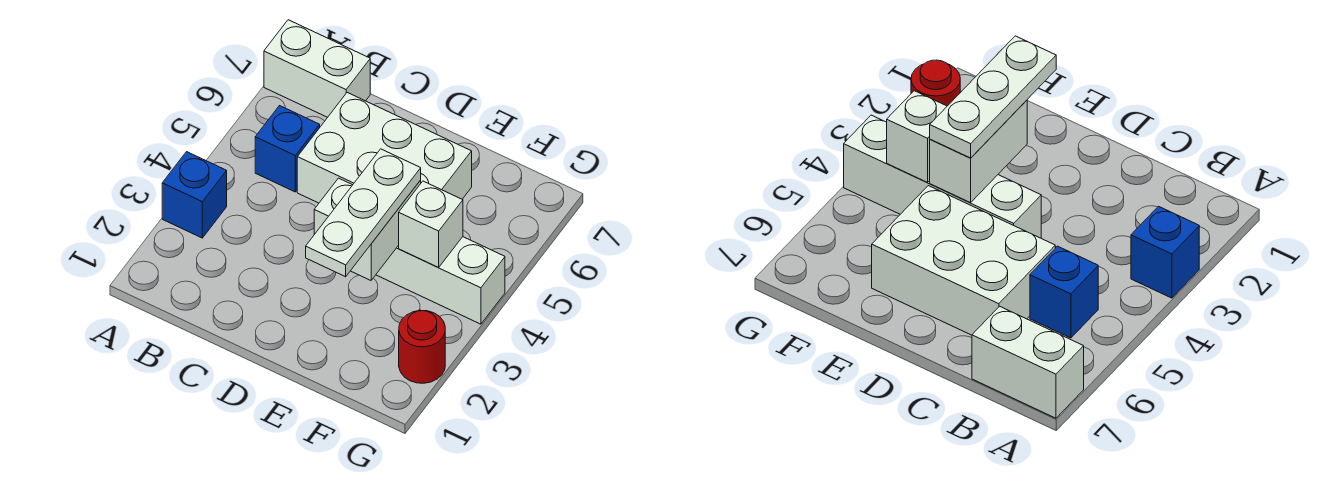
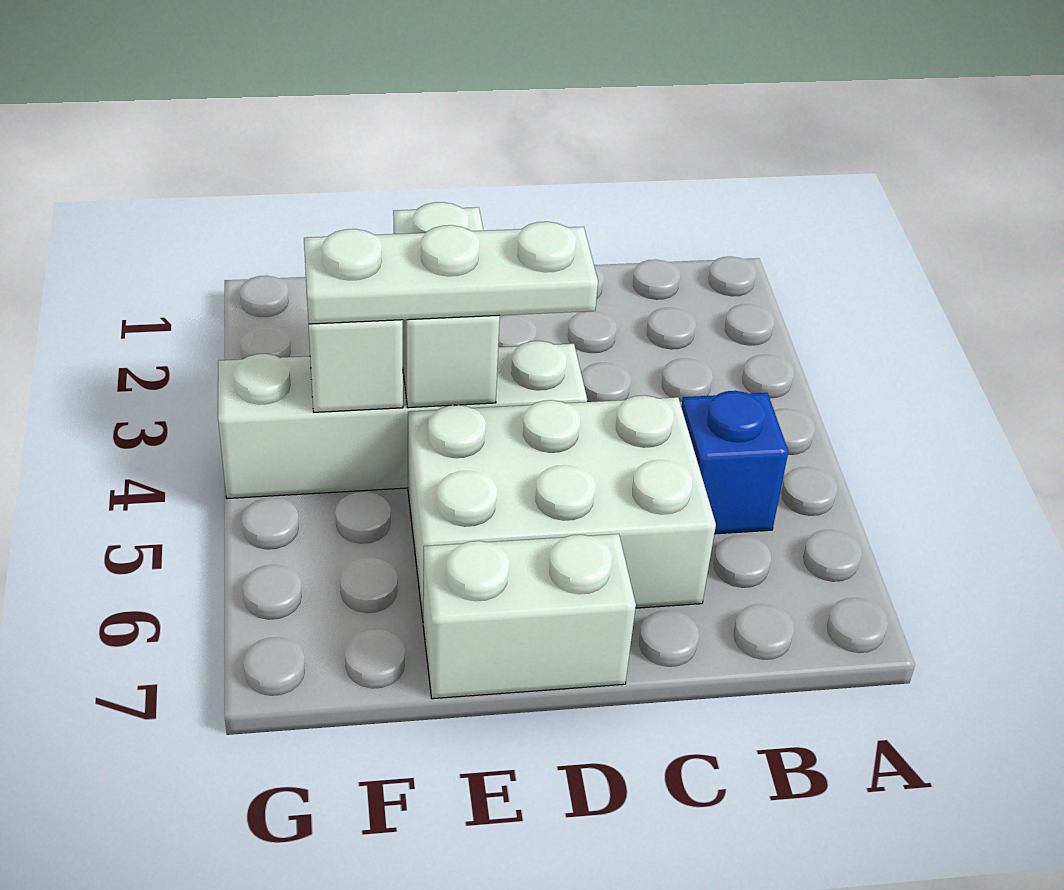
blue 1x1 brick [162,152,227,238] -> none
white 1x2 brick [264,20,370,117] -> white 1x2 brick moved to [423,534,636,699]
white 1x3 plate [306,149,421,277] -> white 1x3 plate turned to [304,222,598,324]
red 1x1 round brick [399,310,445,383] -> none

